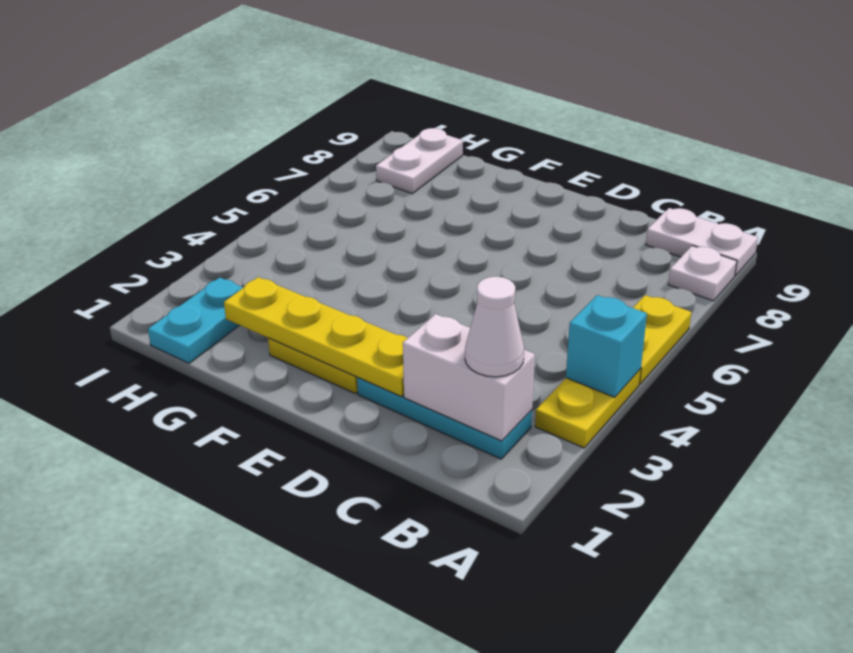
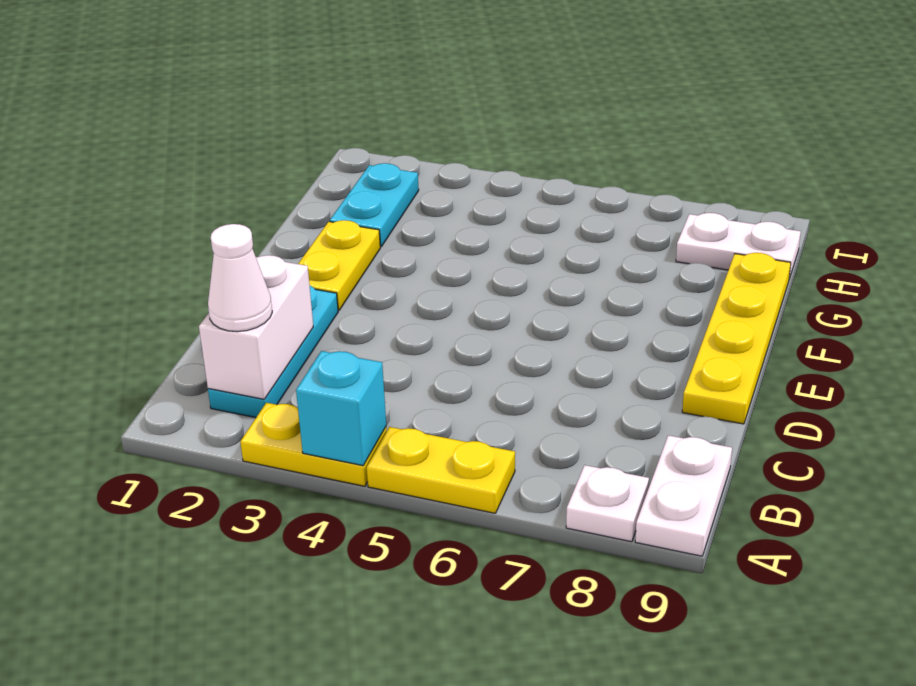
yellow 1x4 plate [224,277,407,397] -> yellow 1x4 plate moved to [682,253,791,424]
cyan 1x2 plate [148,277,243,363] -> cyan 1x2 plate turned to [330,163,419,247]

